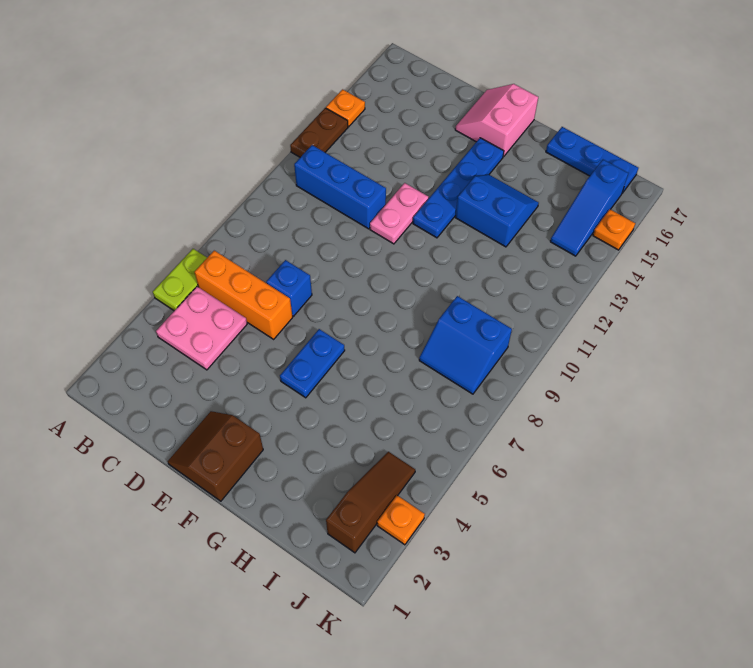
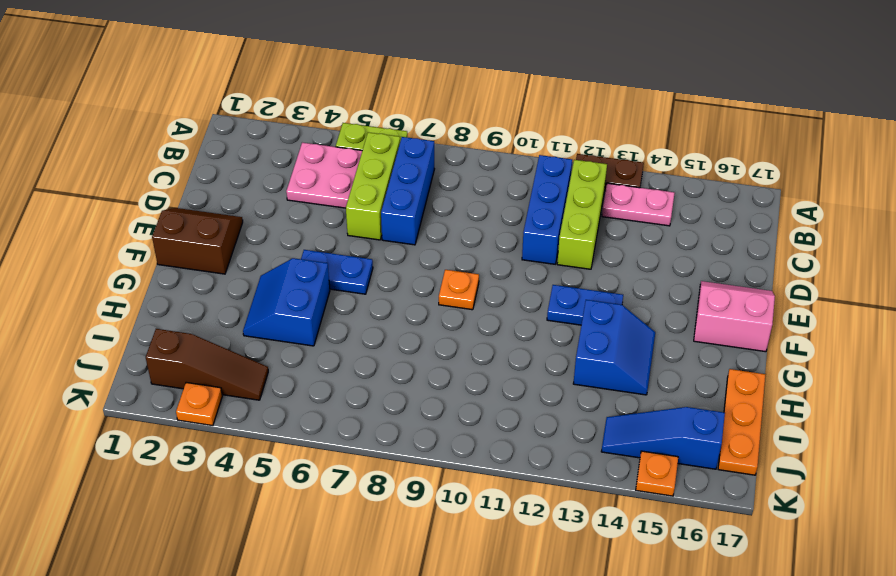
orange 1x1 plate [326,89,365,127] -> orange 1x1 plate moved to [439,270,479,310]
orange 1x3 brick [195,251,293,339] -> lime 1x3 brick [346,132,400,240]
none -> lime 1x3 brick [557,160,607,269]
blue 1x1 brick [266,260,312,316] -> blue 1x3 brick [381,137,434,245]
pink 1x2 plate [370,183,429,244] -> pink 1x2 plate moved to [602,183,675,226]
blue 1x4 plate [413,138,504,238] -> blue 1x2 plate [547,285,623,325]
blue 1x3 plate [546,127,638,193] -> orange 1x3 plate [718,369,765,475]
blue 2x2 slope [419,296,512,394] -> blue 2x2 slope moved to [243,258,330,346]

